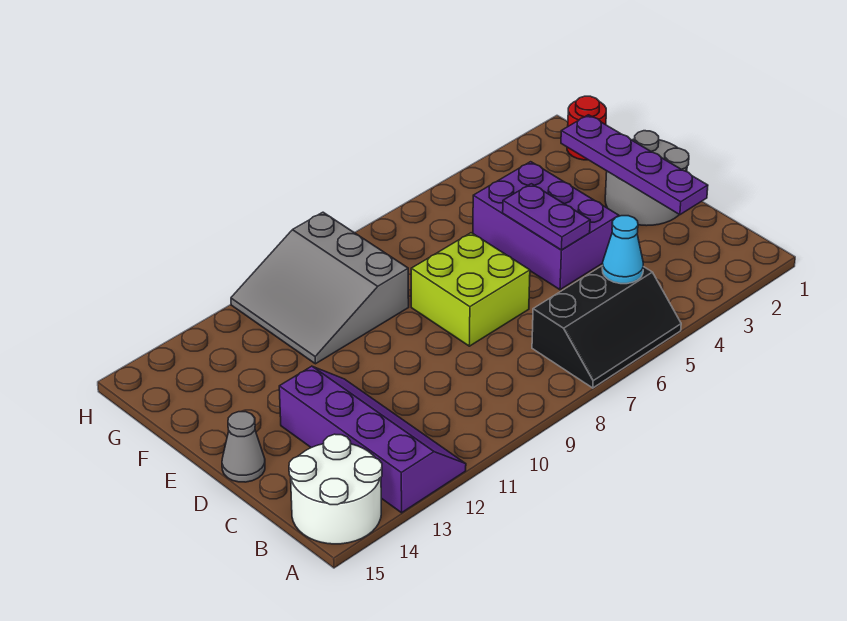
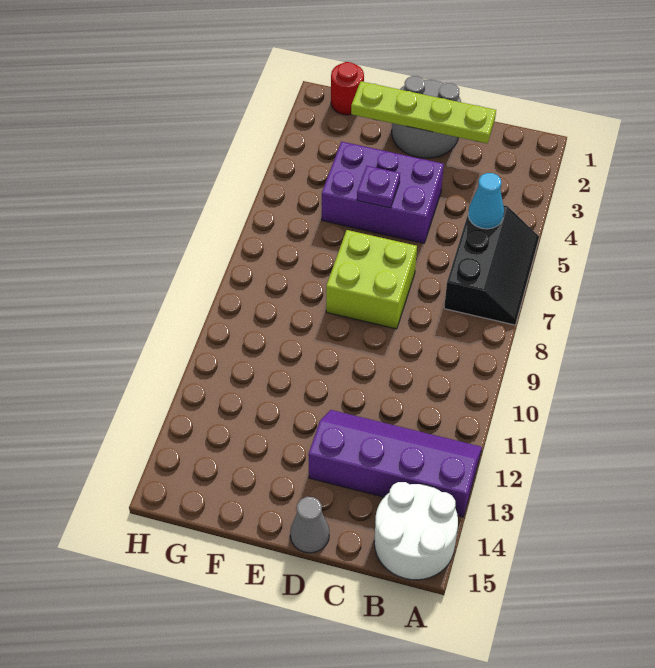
purple 1x4 plate [561,115,708,215] -> lime 1x4 plate [351,81,496,143]
purple 1x2 plate [503,184,590,250] -> purple 1x1 plate [357,166,400,208]
grey 3x3 slope [231,212,409,364] -> none

